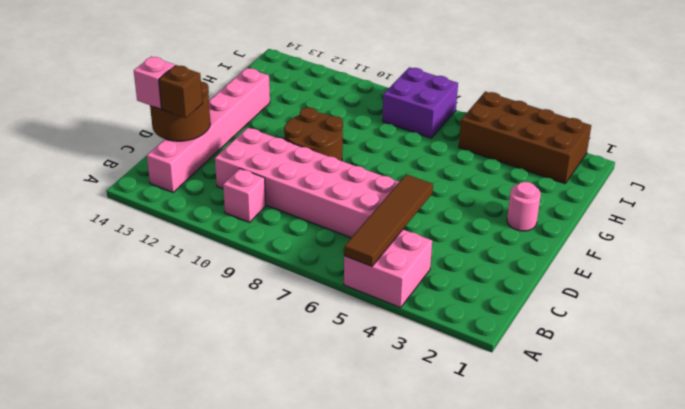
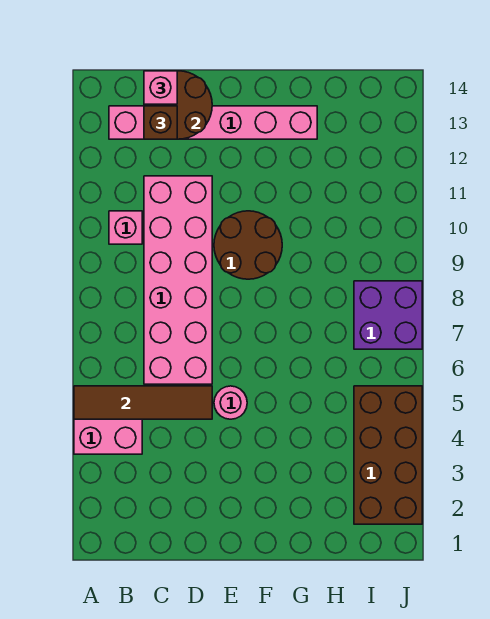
pink 1x1 round brick [507,182,541,231] -> pink 1x1 round brick moved to [214,386,247,419]

